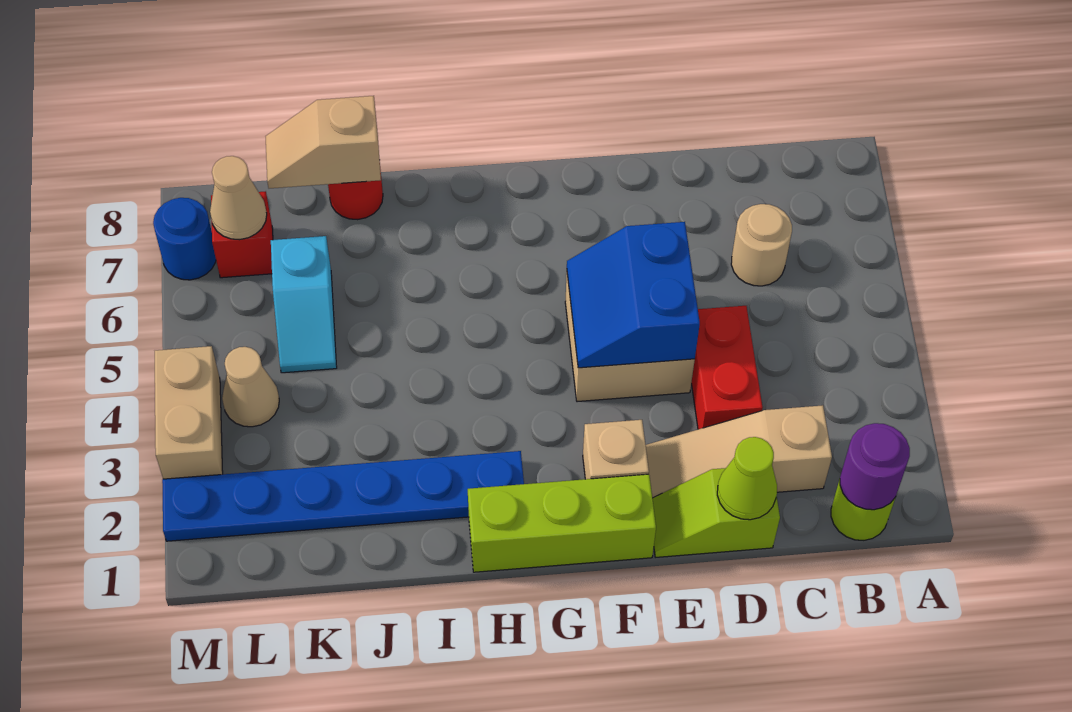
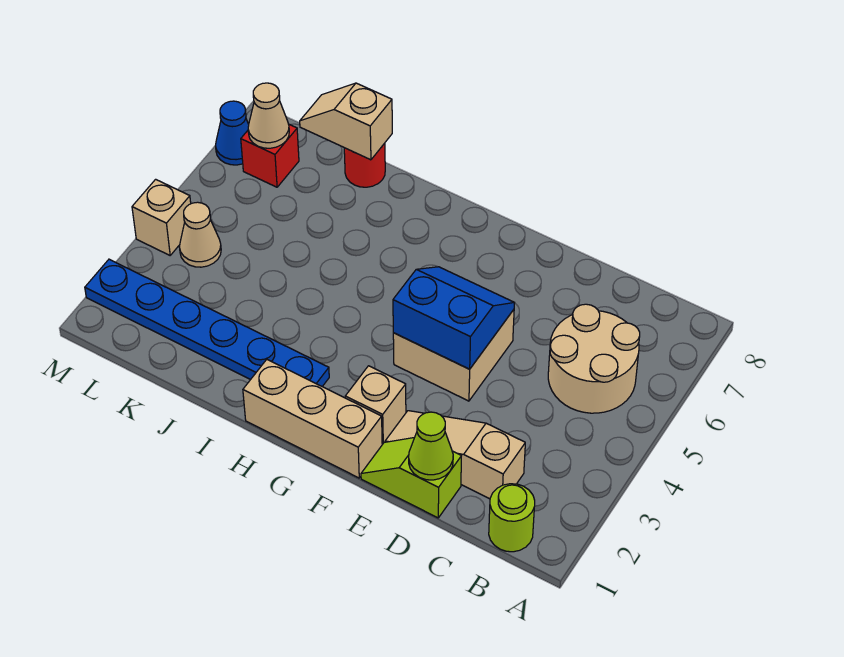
purple 1x1 round brick [840,423,910,510] -> none
tan 1x1 round brick [731,204,792,286] -> tan 2x2 round brick [548,304,640,413]
red 1x2 brick [691,306,763,429] -> none
blue 2x2 slope [567,222,700,368] -> blue 2x2 slope turned to [393,267,514,369]
lime 1x3 brick [468,474,656,572] -> tan 1x3 brick [243,360,382,478]
cyan 1x2 slope [271,236,337,373] -> none
tan 1x2 brick [155,346,223,479] -> tan 1x1 brick [132,179,191,255]
blue 1x1 round brick [153,198,216,280] -> blue 1x1 cone [216,101,249,165]

